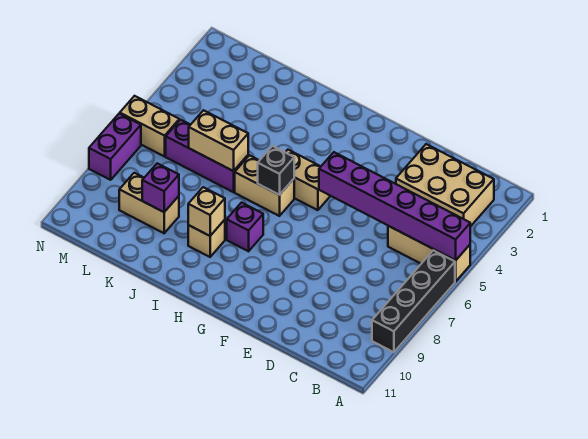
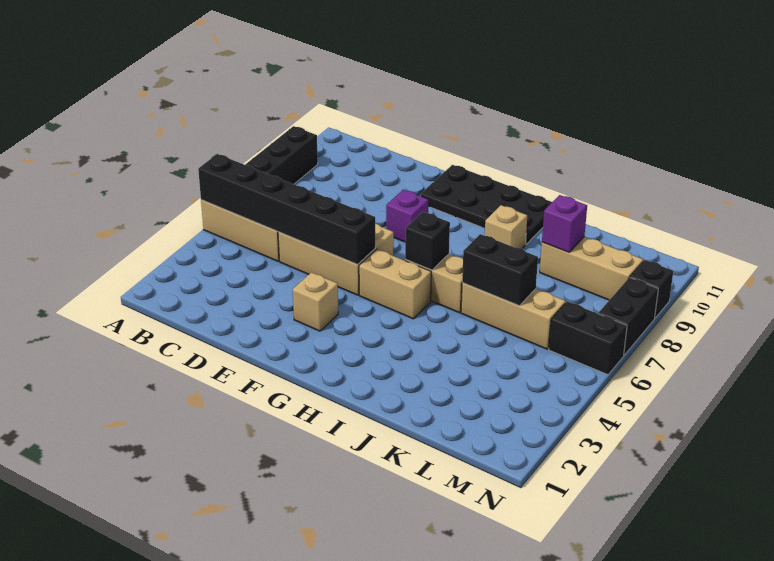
purple 1x6 brick [319,152,470,260] -> black 1x6 brick [198,154,375,264]
tan 2x3 brick [396,144,494,227] -> tan 2x3 brick moved to [278,224,394,295]
none -> black 2x4 plate [421,165,552,244]
purple 1x1 brick [227,203,263,251] -> purple 1x1 brick moved to [386,190,428,242]
tan 1x1 brick [188,187,225,236] -> tan 1x1 brick moved to [293,272,338,331]
purple 1x3 brick [166,120,248,192] -> tan 1x3 brick [461,283,566,349]
tan 1x2 brick [189,110,248,171] -> black 1x2 brick [462,234,538,306]
tan 1x2 brick [119,173,179,233] -> tan 1x3 brick [540,237,643,300]
tan 1x2 brick [120,96,179,157] -> black 1x2 brick [549,302,627,375]
purple 1x2 brick [89,113,141,180] -> black 1x2 brick [598,277,658,355]
none -> black 1x1 brick [630,260,673,318]

